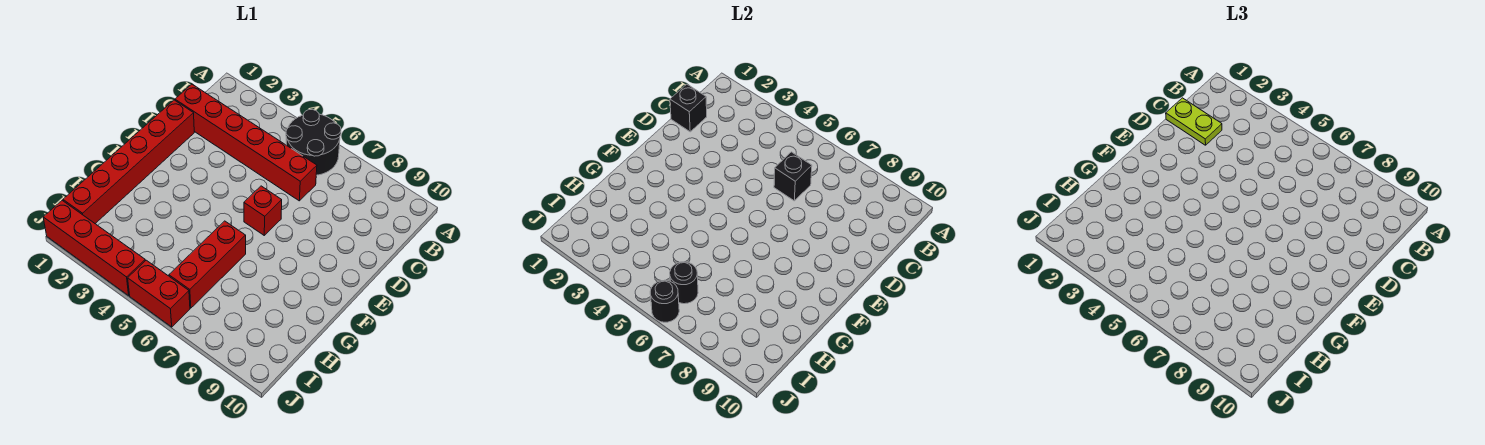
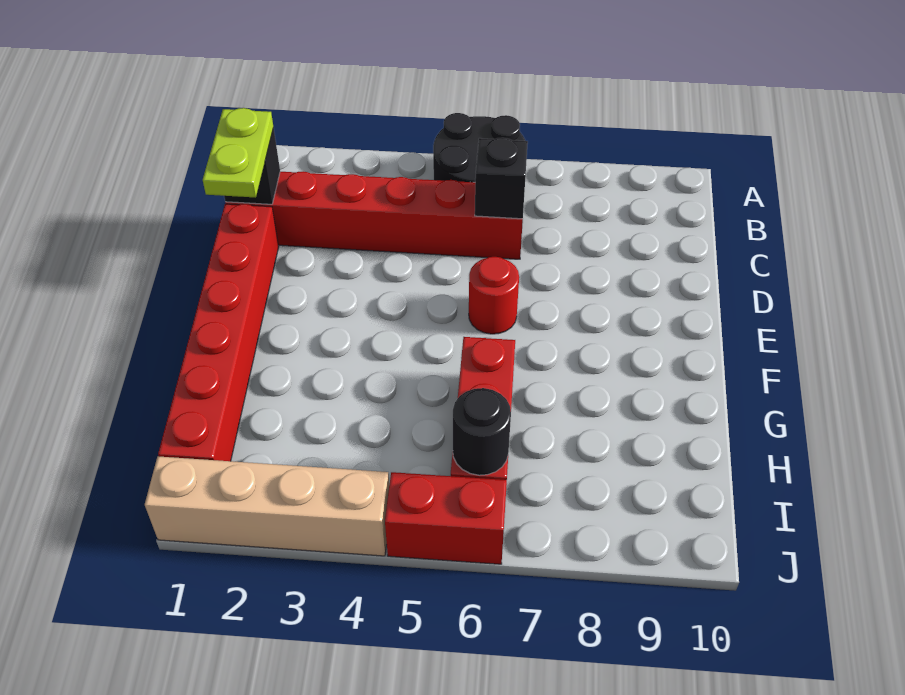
lime 1x2 plate [1166,98,1222,145] -> lime 1x2 plate turned to [203,108,273,198]
red 1x1 brick [244,186,282,235] -> red 1x1 round brick [469,257,519,334]
red 1x4 brick [43,201,145,296] -> tan 1x4 brick [145,456,389,556]
black 1x1 round brick [650,280,679,322] -> none

